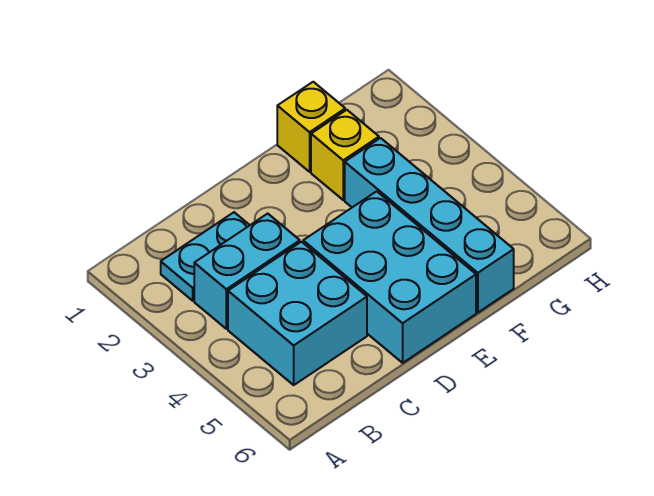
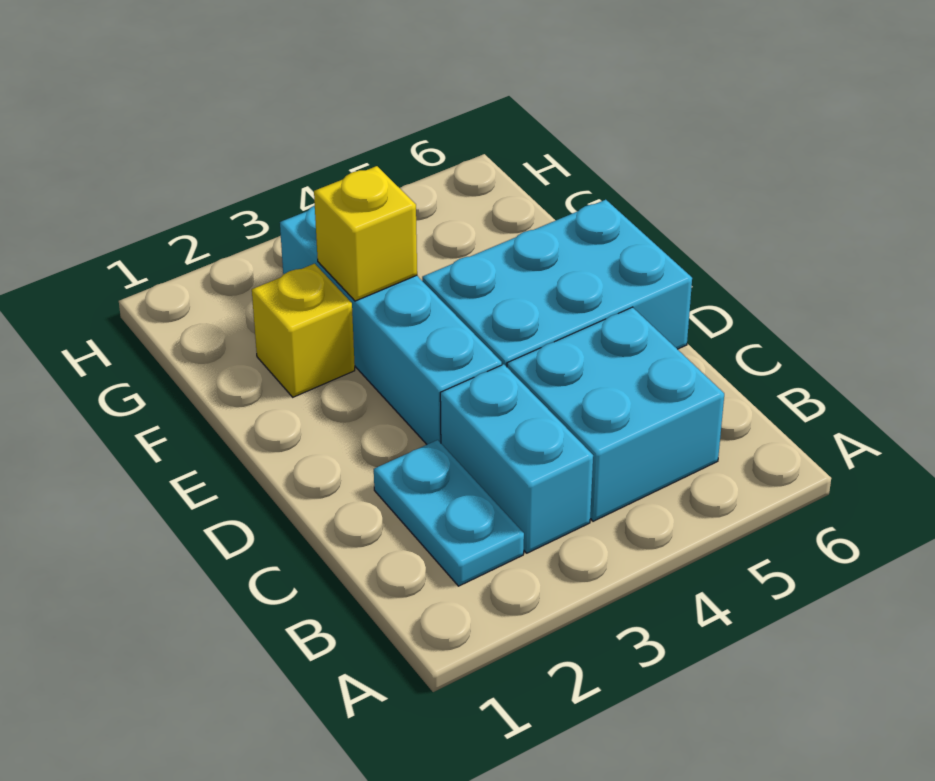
yellow 1x1 brick [277,82,345,172] -> yellow 1x1 brick moved to [314,166,417,301]
cyan 1x4 brick [345,138,514,313] -> cyan 1x4 brick turned to [280,205,502,444]

